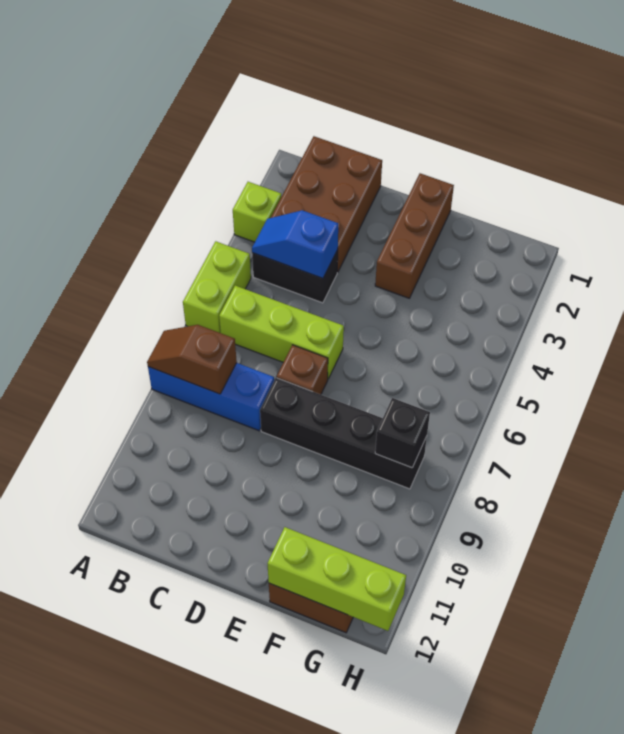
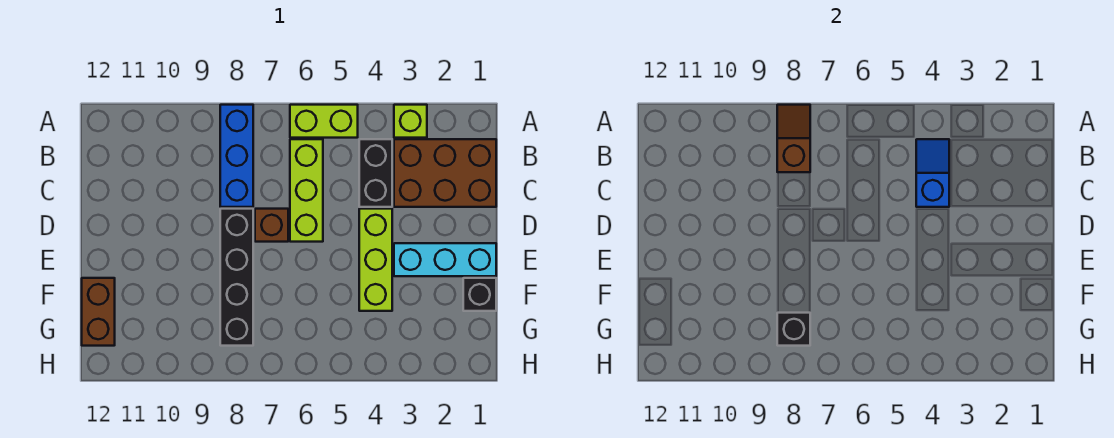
brown 1x3 brick [375,173,454,298] -> cyan 1x3 brick [394,243,496,276]
none -> black 1x1 brick [463,278,496,311]
lime 1x3 brick [267,527,406,631] -> lime 1x3 brick moved to [359,209,392,311]

